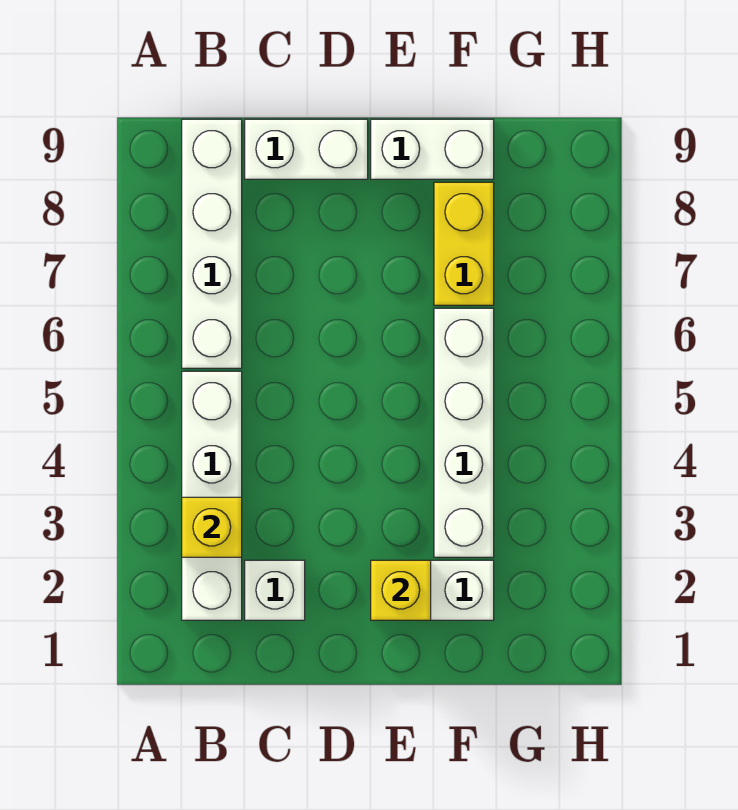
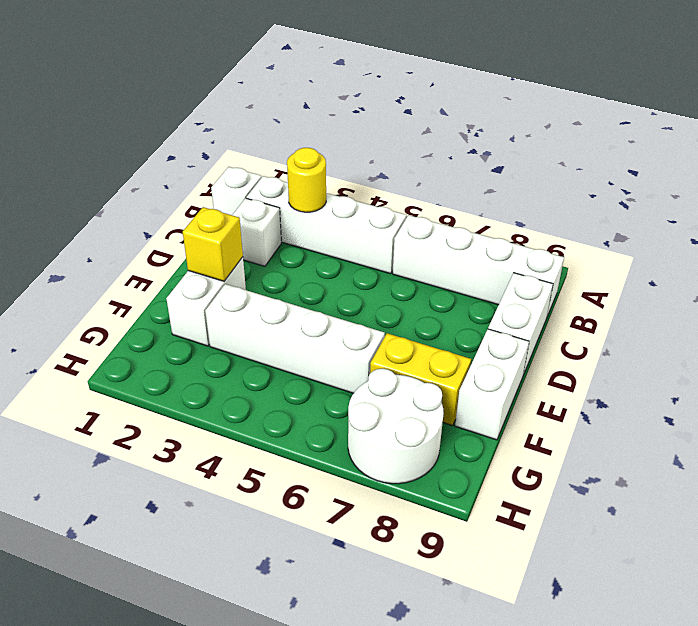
none -> white 1x1 brick [211,167,262,215]
yellow 1x1 brick [182,497,242,557] -> yellow 1x1 round brick [287,148,326,212]
none -> white 2x2 round brick [348,369,444,484]

